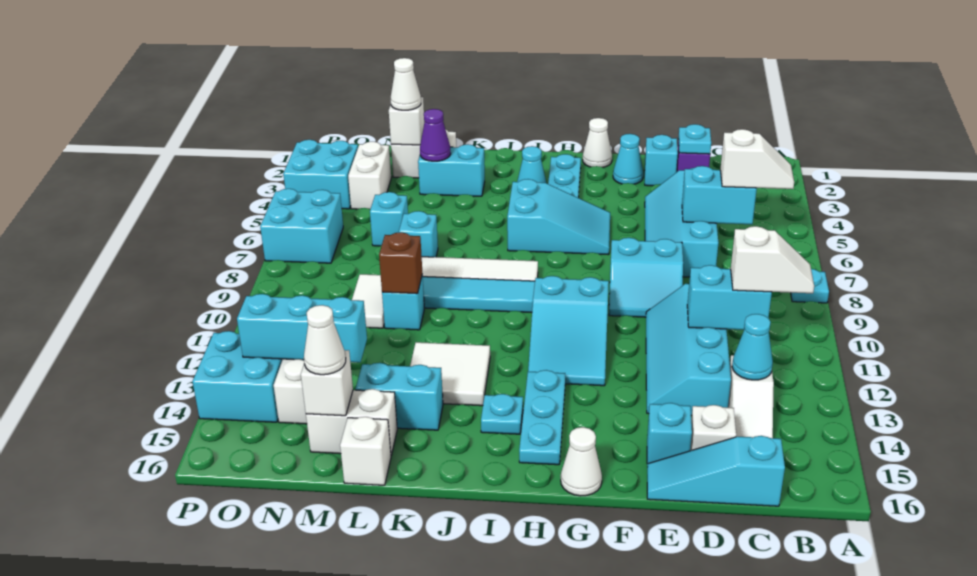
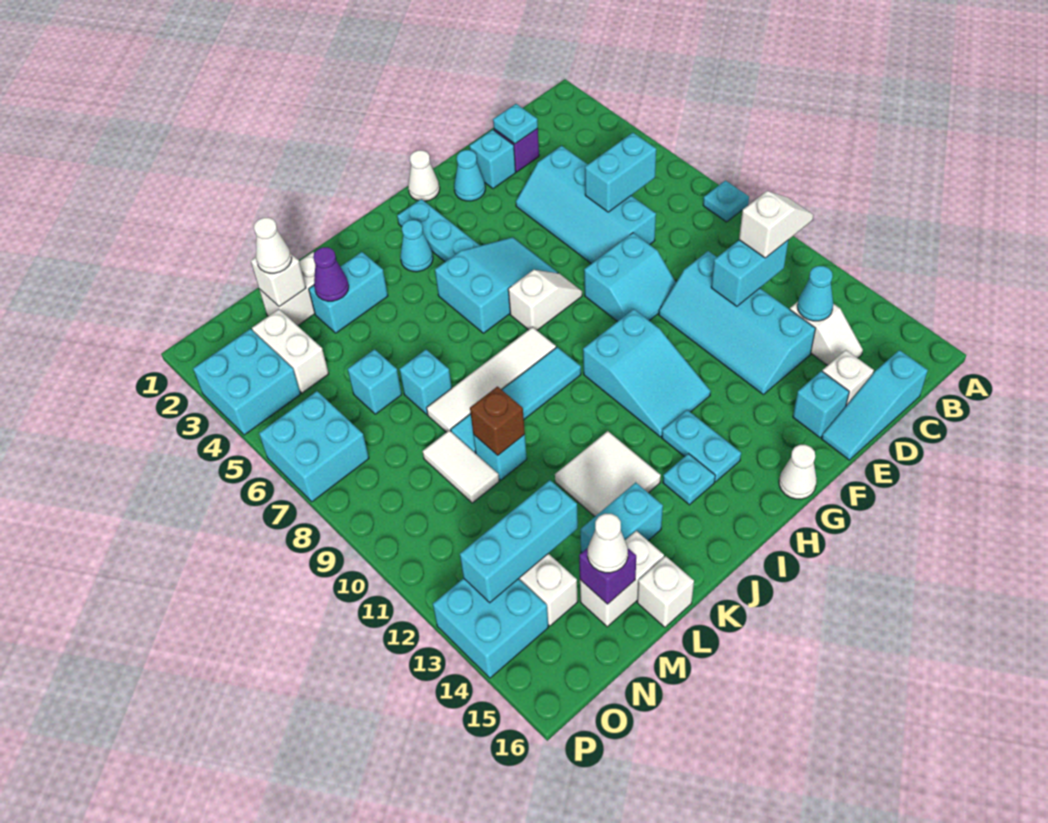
white 1x2 slope [720,129,794,189] -> white 1x2 slope moved to [508,270,582,330]
cyan 1x3 plate [519,370,565,465] -> cyan 1x2 plate [662,410,741,482]
white 1x1 brick [301,350,353,416] -> purple 1x1 brick [579,548,636,604]

